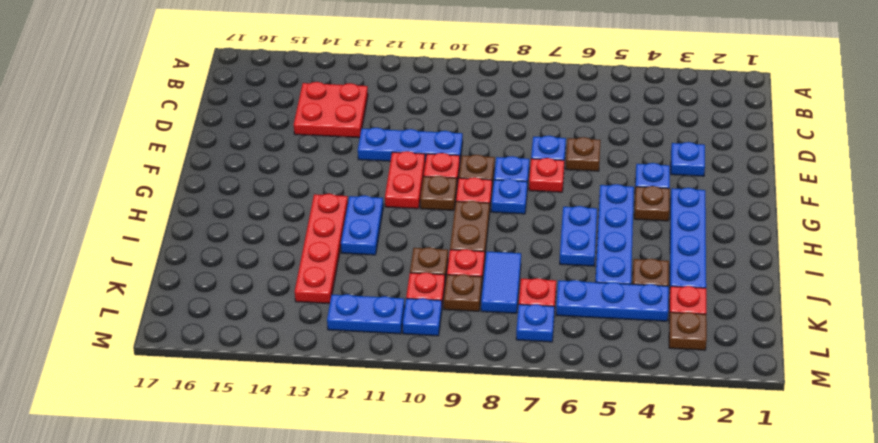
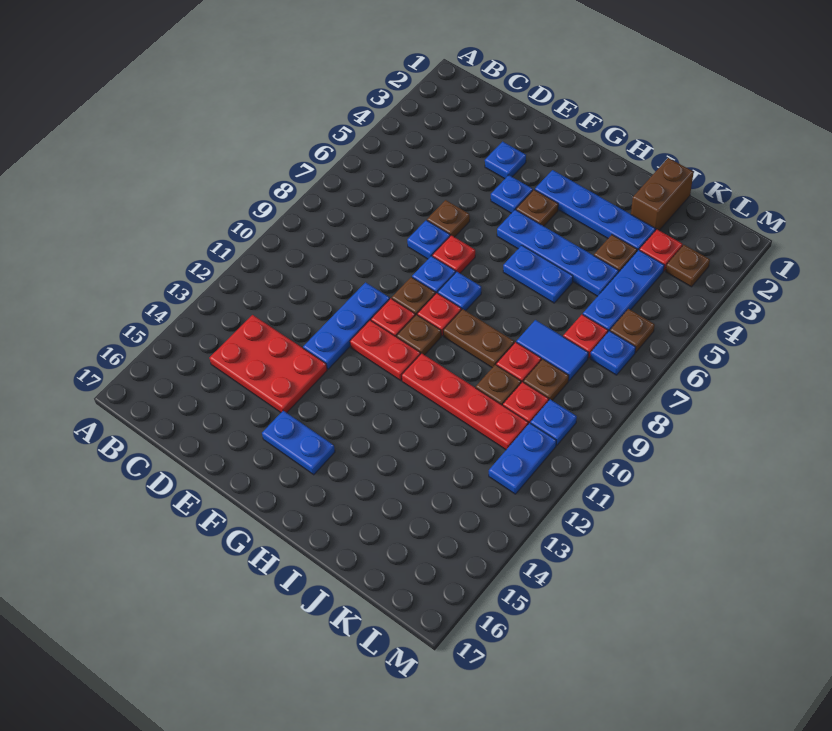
red 2x2 plate [294,82,368,138] -> red 2x3 plate [209,315,327,413]
blue 1x2 plate [341,195,383,255] -> blue 1x2 plate moved to [262,411,335,475]
red 1x4 plate [295,194,348,304] -> red 1x4 plate moved to [402,353,528,450]
none -> brown 1x2 brick [631,158,694,231]
none -> brown 1x1 plate [610,309,655,353]

